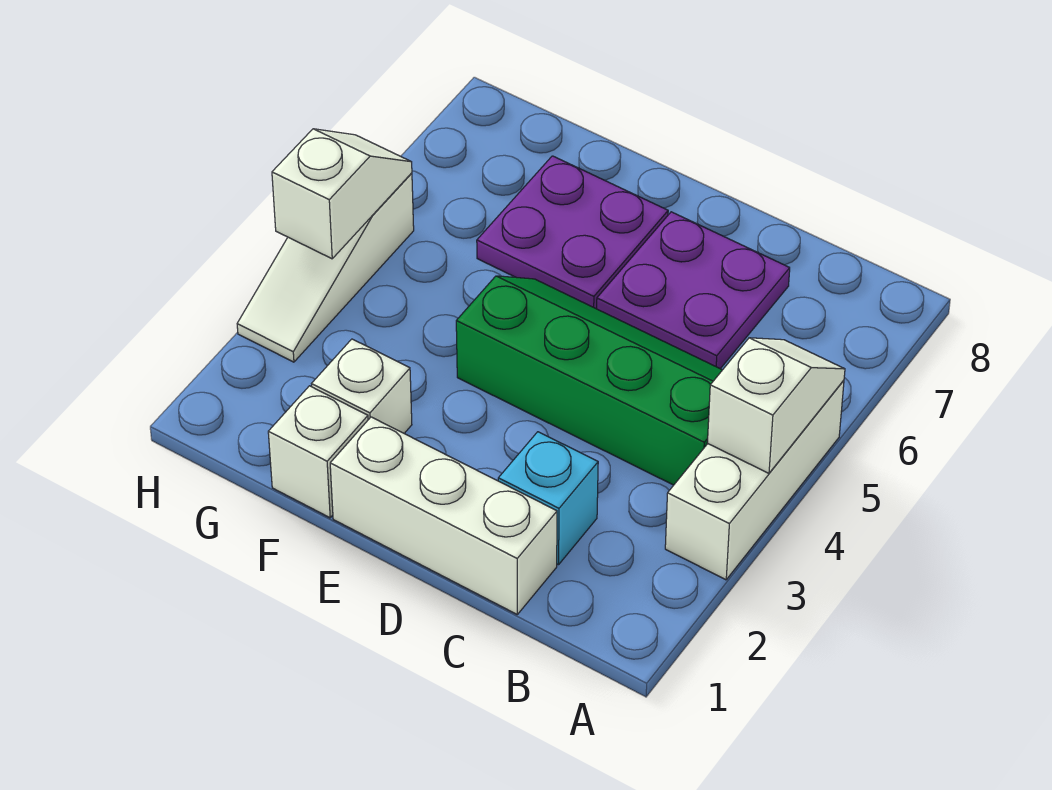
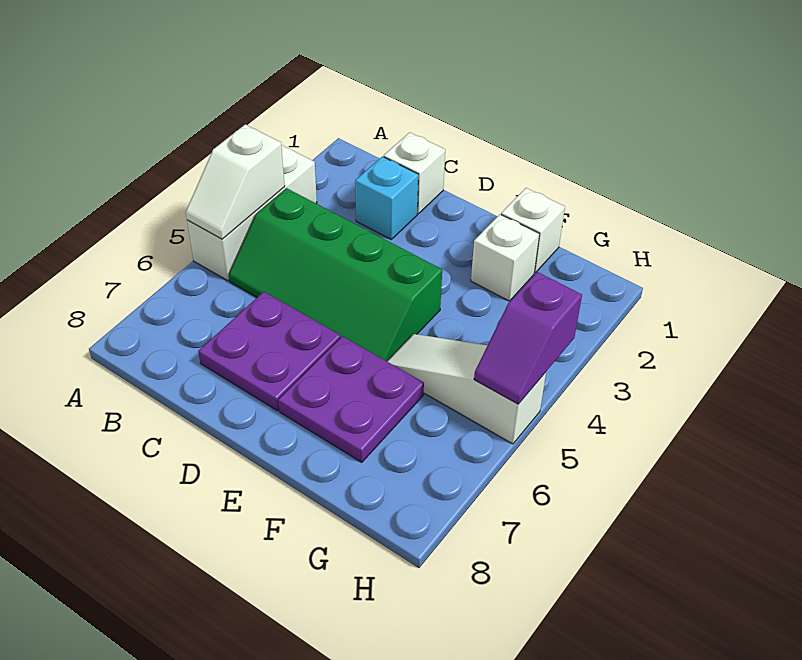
white 1x3 brick [330,417,557,614] -> white 1x1 brick [384,132,445,214]
white 1x3 slope [237,173,414,362] -> white 1x3 slope turned to [387,334,546,444]
white 1x2 slope [272,129,412,259] -> purple 1x2 slope [474,272,582,404]

